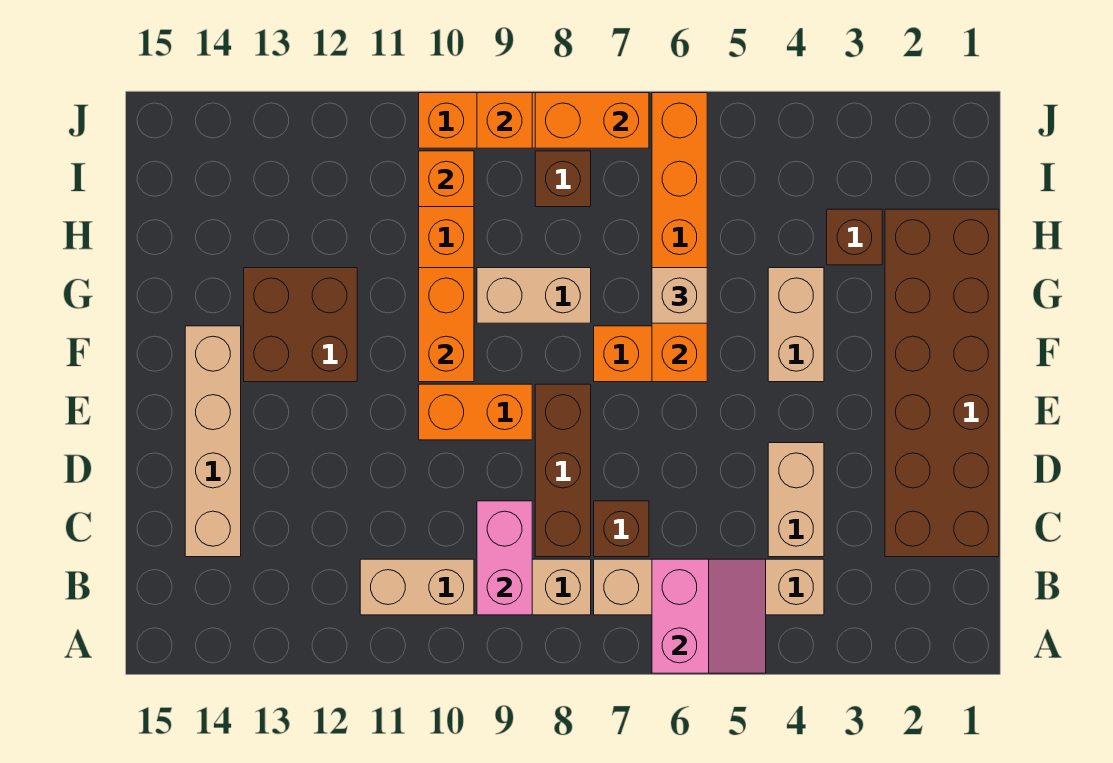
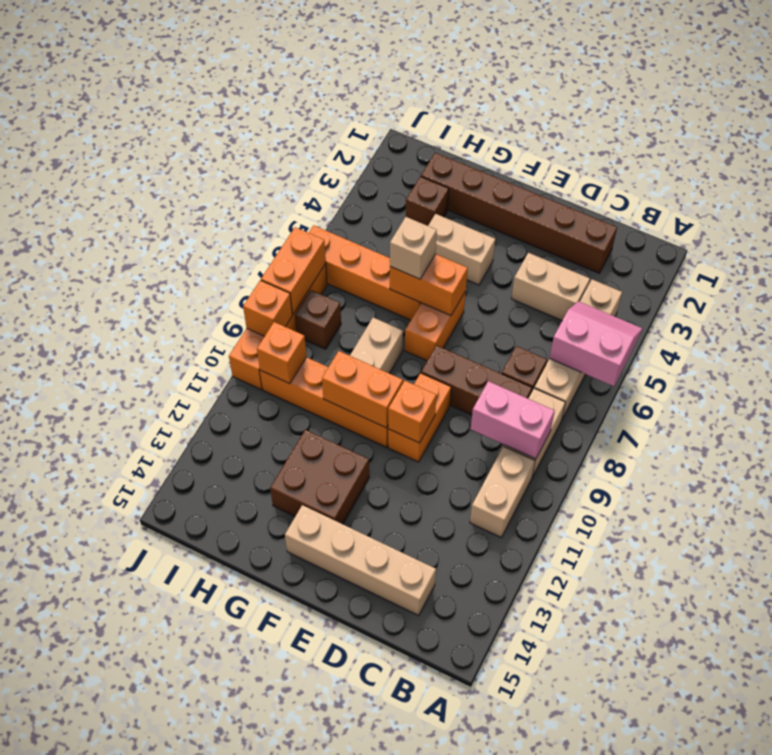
brown 2x6 brick [885,209,999,557] -> brown 1x6 brick [421,153,617,273]
none -> orange 1x1 brick [388,381,436,443]

